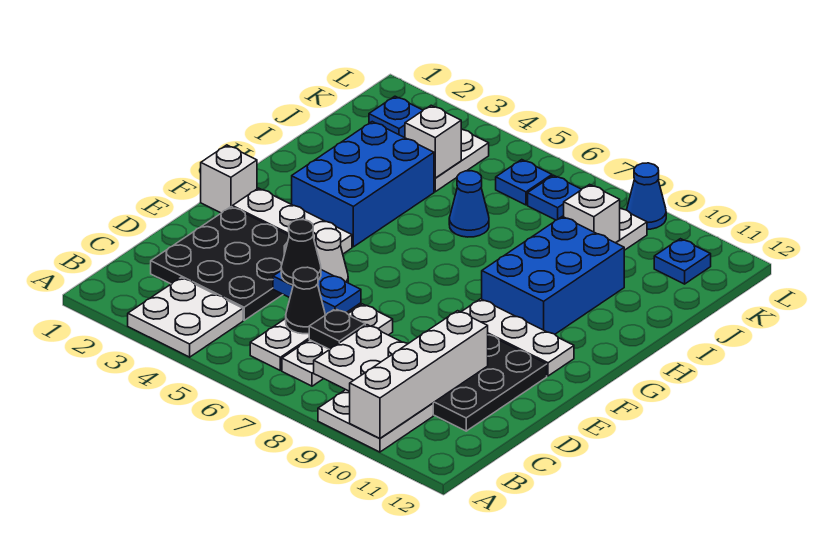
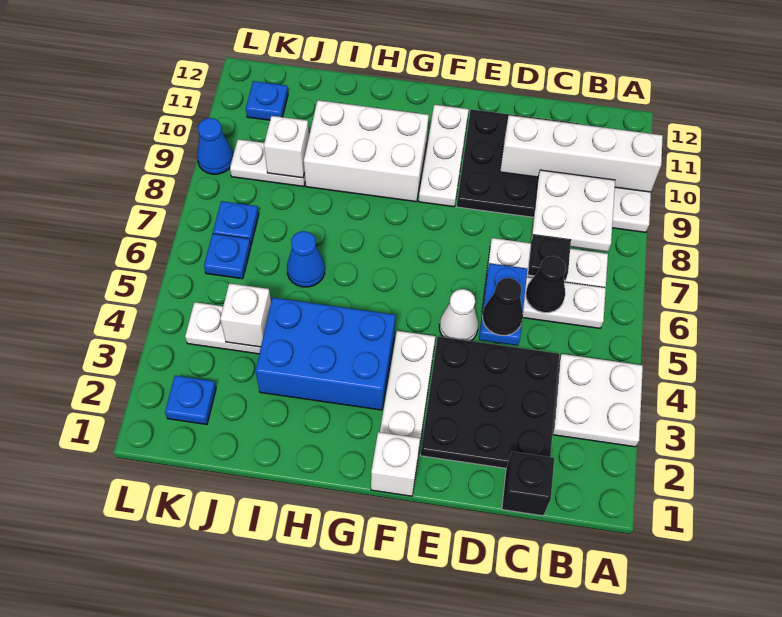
none -> black 1x1 brick [502,452,554,516]
blue 2x3 brick [482,216,624,334] -> white 2x3 brick [304,100,429,202]

